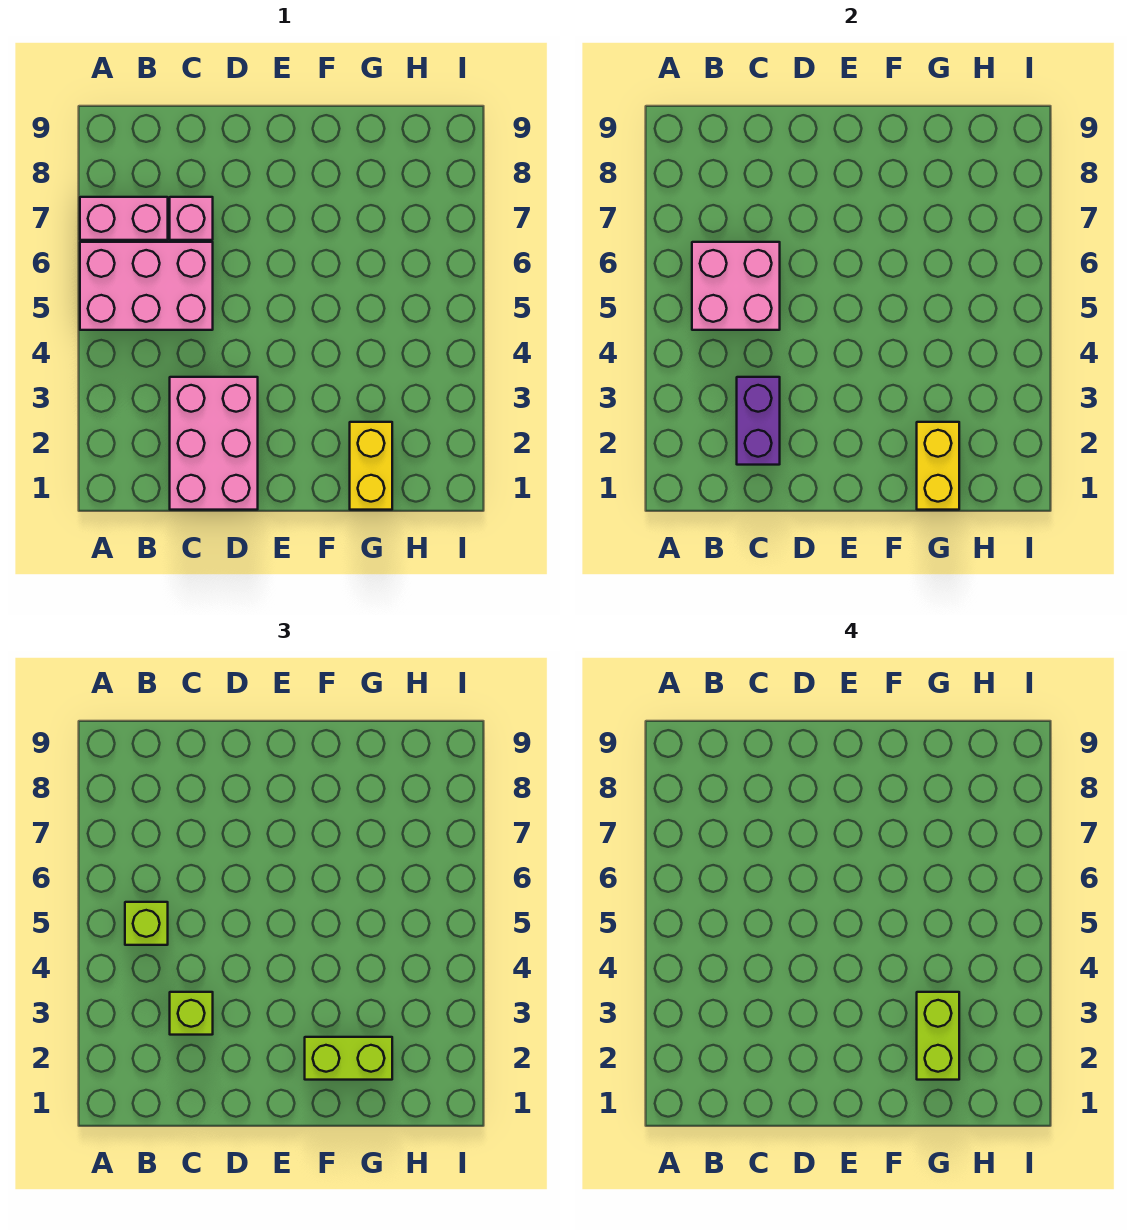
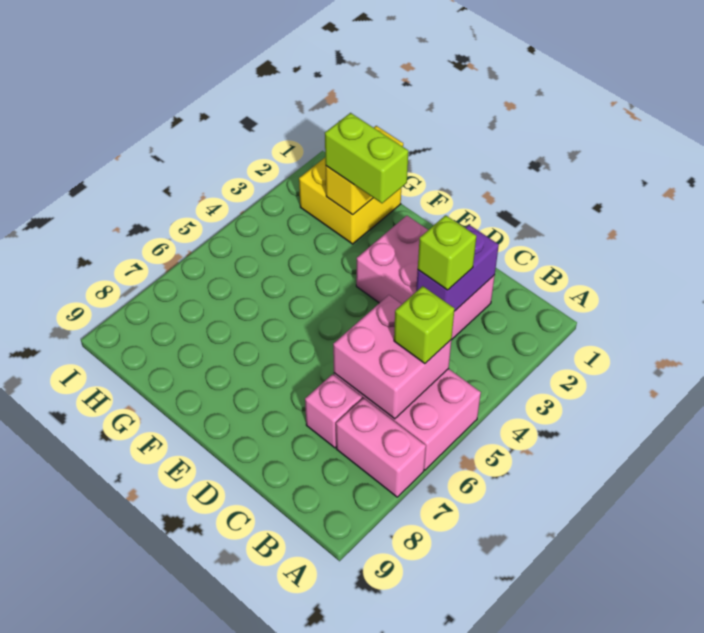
pink 2x3 brick [170,377,258,510] -> pink 2x3 brick turned to [356,216,495,340]
yellow 1x2 brick [350,422,392,510] -> yellow 2x2 brick [299,158,401,244]
lime 1x2 brick [917,992,959,1080] -> none

